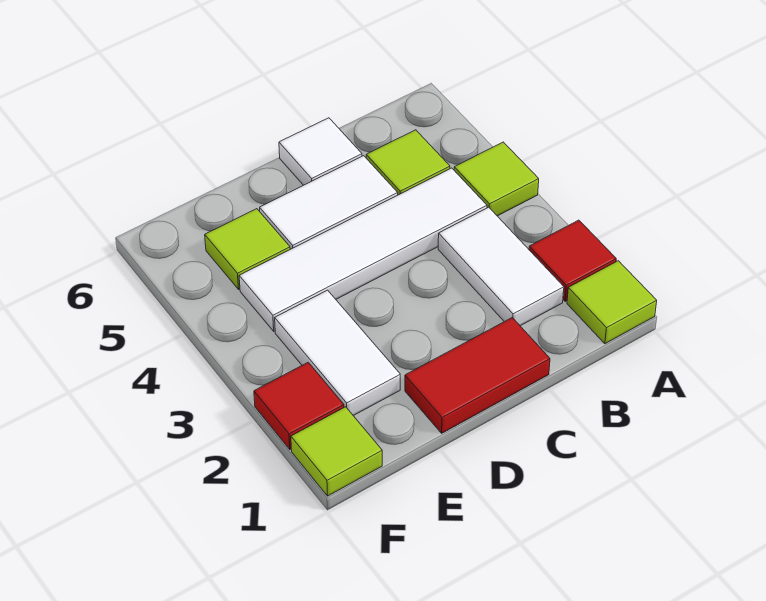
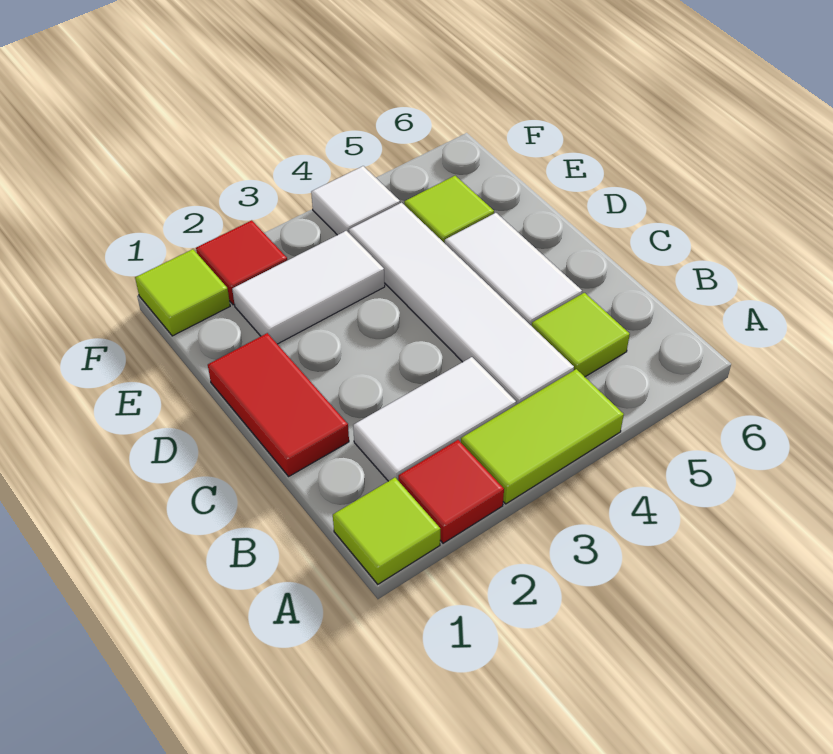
lime 1x1 tile [454,142,539,216] -> lime 1x2 tile [461,369,624,504]
white 1x1 tile [279,118,362,185] -> white 1x1 tile moved to [311,166,400,235]

